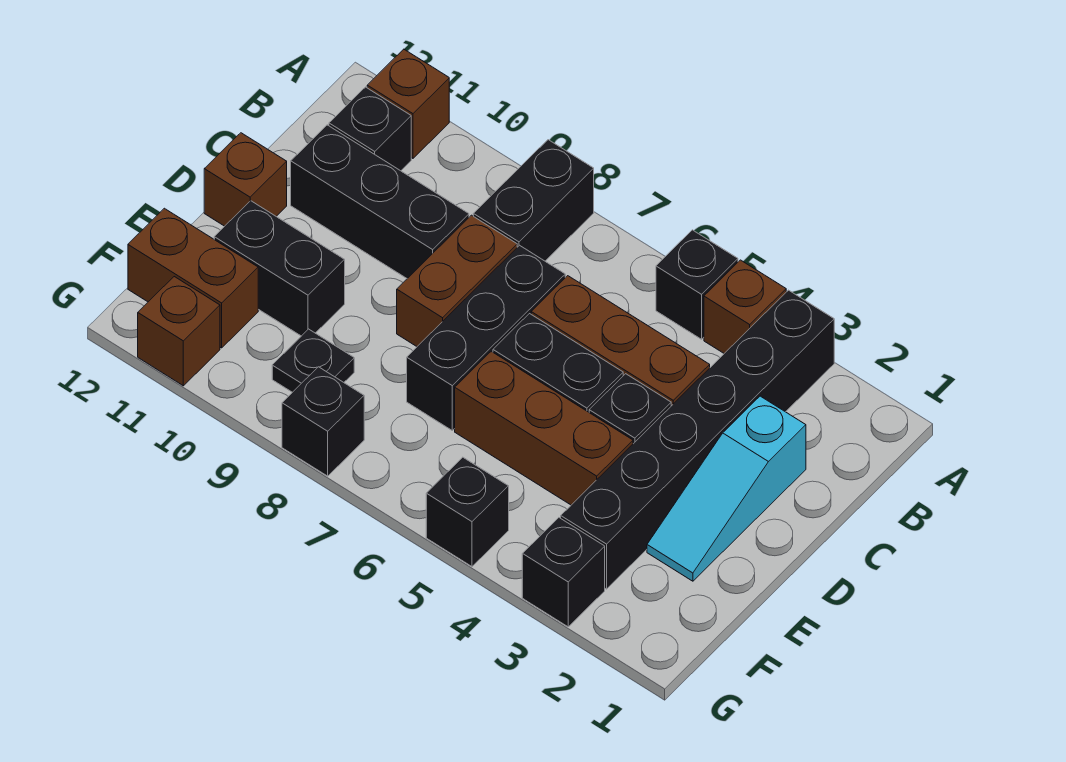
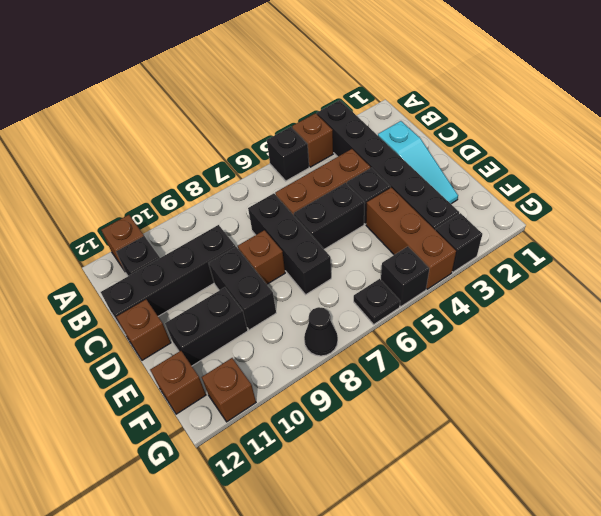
black 1x2 brick [473,140,594,261] -> black 1x2 brick moved to [209,247,276,330]
brown 1x2 brick [397,215,517,346] -> brown 1x1 brick [238,230,285,284]
black 1x3 brick [291,125,469,279] -> black 1x4 brick [101,225,236,332]
brown 1x3 brick [455,351,633,505] -> brown 1x3 brick turned to [366,188,456,289]
black 1x1 plate [272,329,354,392] -> black 1x1 plate moved to [354,279,400,324]
brown 1x2 brick [128,208,258,348] -> brown 1x1 brick [150,351,206,414]
black 1x1 brick [282,367,364,476] -> black 1x1 cone [304,307,338,356]

